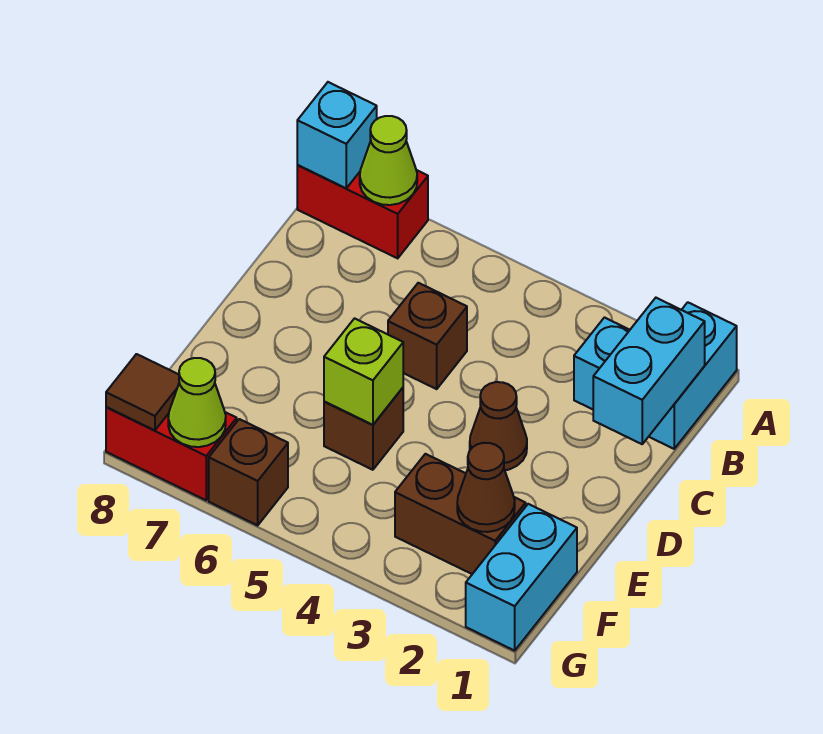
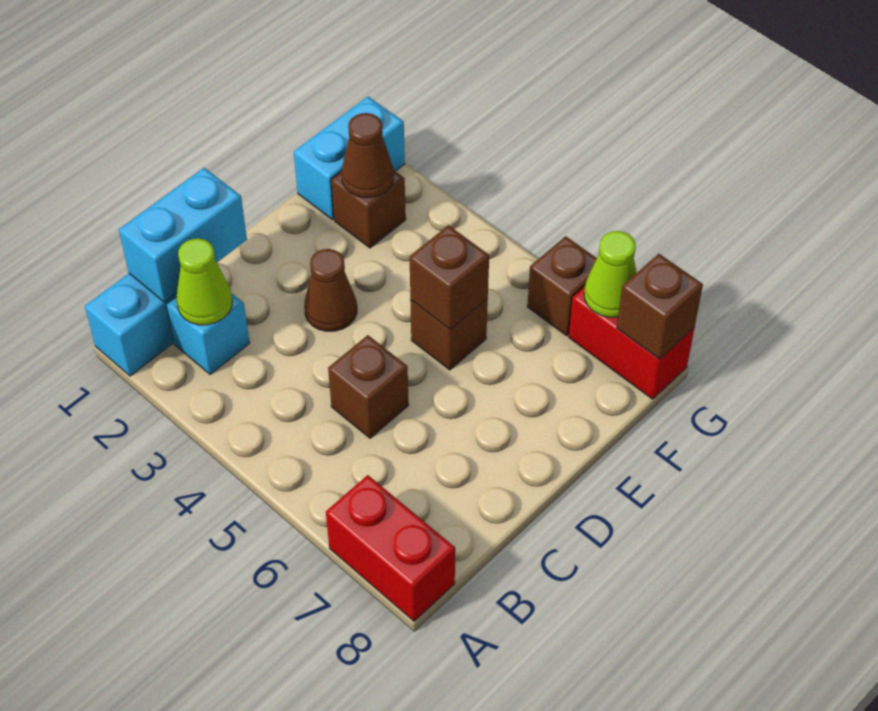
lime 1x1 cone [360,116,417,205] -> lime 1x1 cone moved to [176,238,232,325]
cyan 1x1 brick [297,82,377,188] -> none
lime 1x1 brick [324,318,403,425] -> brown 1x1 brick [410,225,489,330]
brown 1x2 brick [395,454,526,574] -> brown 1x1 brick [331,170,406,248]
brown 1x1 tile [106,354,179,430] -> brown 1x1 brick [617,254,703,359]

